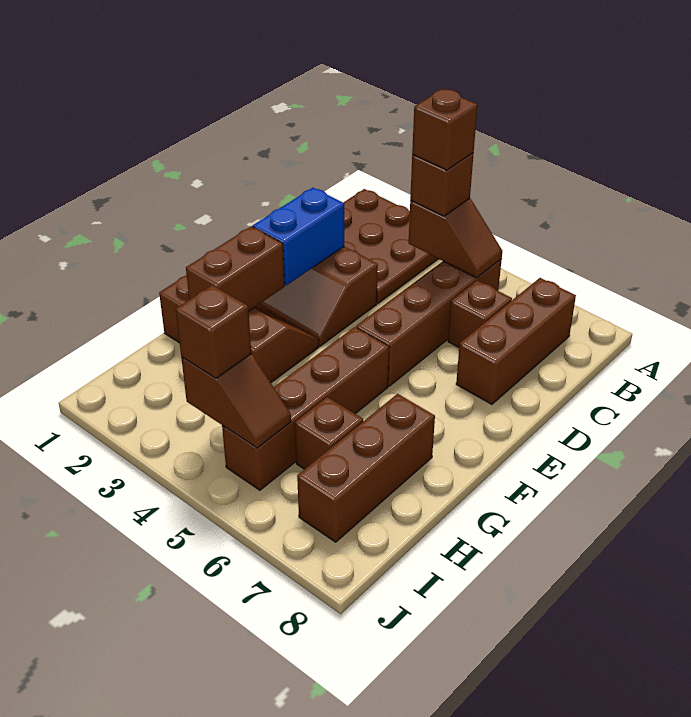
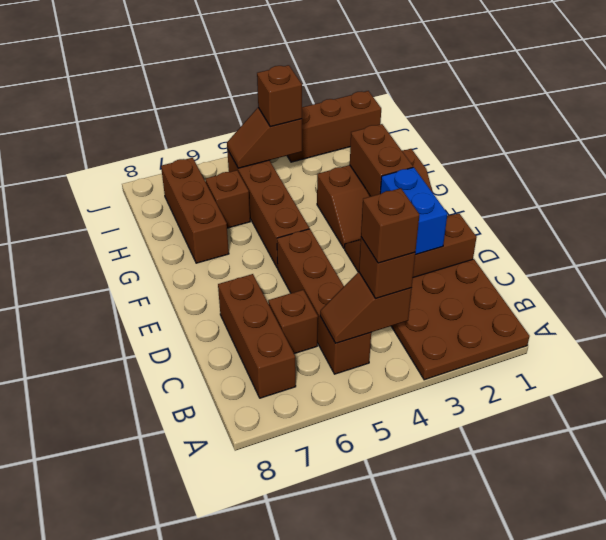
none -> brown 1x3 brick [287,91,381,162]

